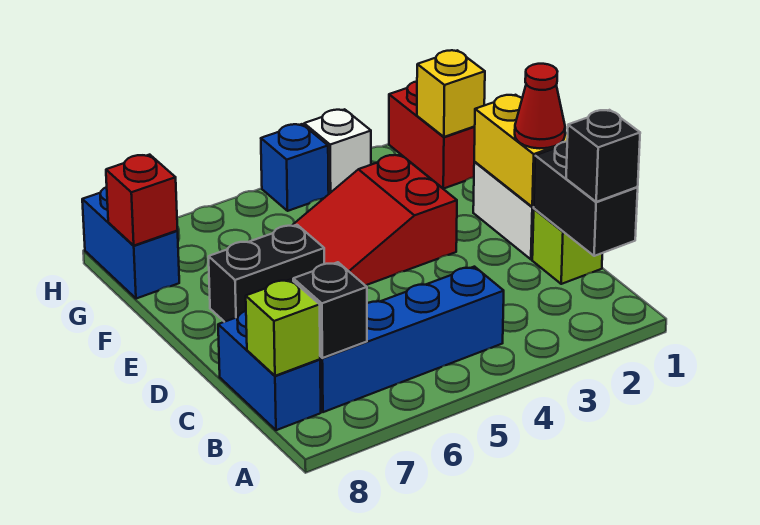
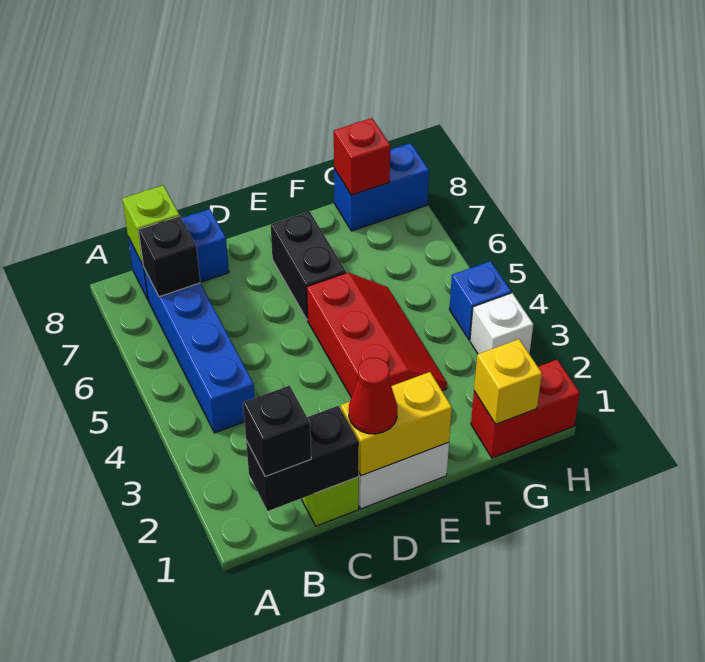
red 2x3 slope [292,154,457,286] -> red 2x3 slope turned to [307,272,447,397]

